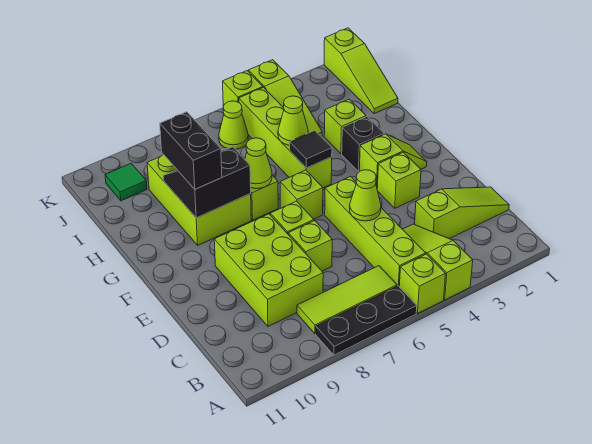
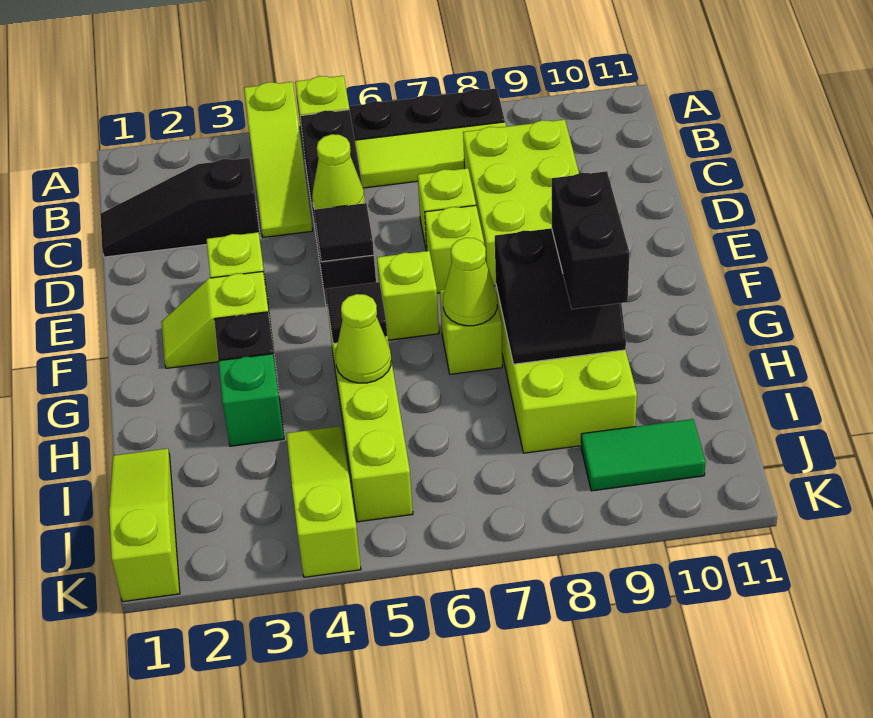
lime 1x4 brick [325,176,426,286] -> black 1x4 brick [300,110,376,307]
lime 1x3 slope [415,187,509,239] -> black 1x3 slope [100,158,260,257]
none -> black 1x1 tile [314,203,374,262]
lime 1x1 brick [324,99,366,154] -> green 1x1 brick [218,354,284,446]
lime 1x1 cone [219,101,248,149] -> none
green 1x1 tile [105,164,147,201] -> green 1x2 tile [581,419,706,491]
lime 1x1 brick [223,71,263,107] -> none

